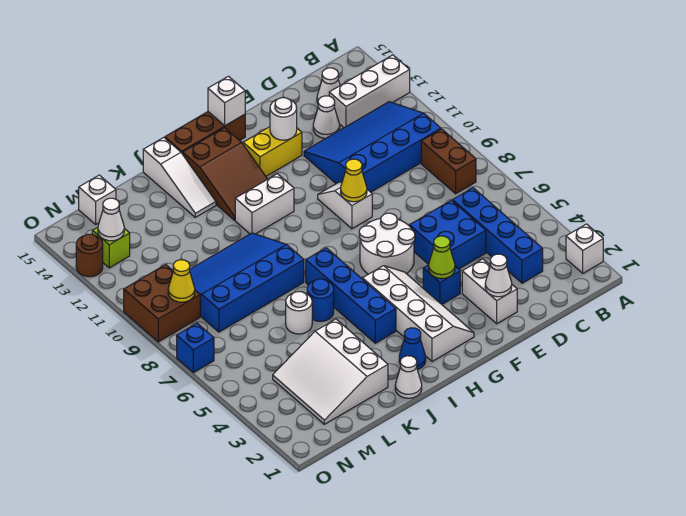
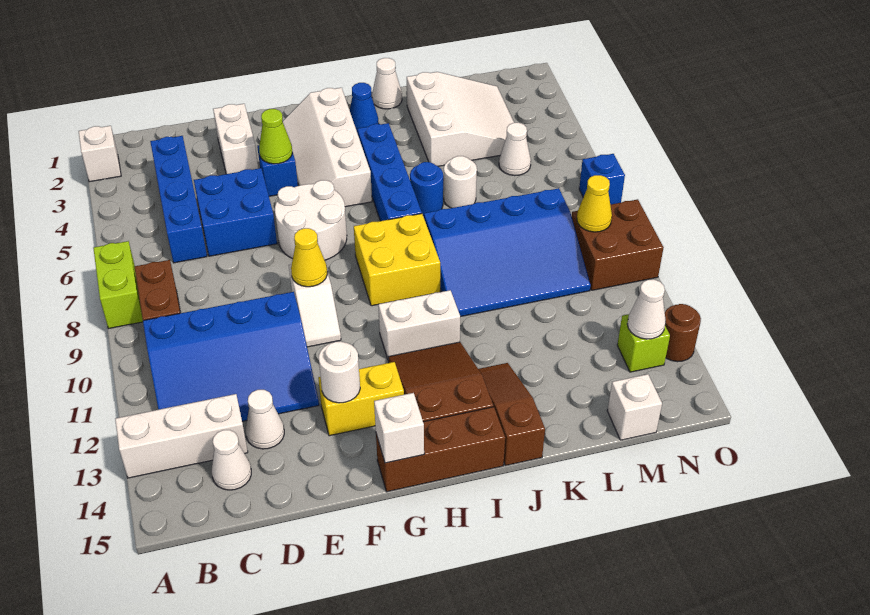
none -> lime 1x2 brick [93,241,143,329]
white 1x1 cone [485,254,512,297] -> white 1x1 cone moved to [499,123,531,176]
none -> yellow 2x2 brick [354,214,440,306]
white 1x3 slope [143,137,216,217] -> brown 1x3 slope [478,363,545,466]

